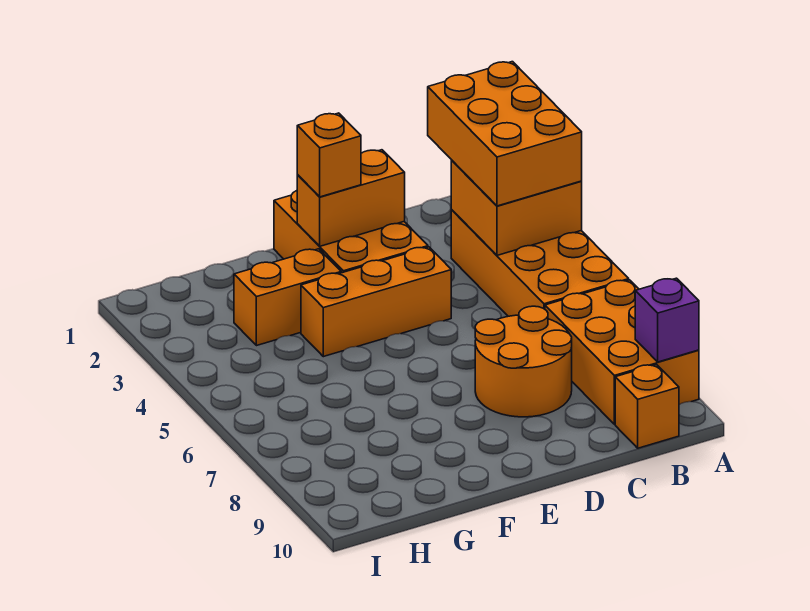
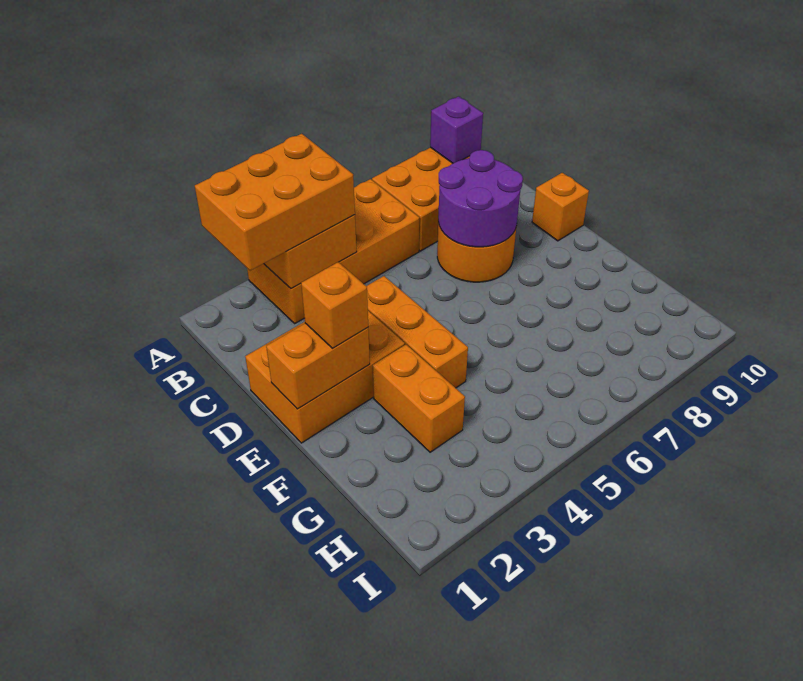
orange 1x1 brick [615,365,679,448] -> orange 1x1 brick moved to [532,173,589,241]
none -> purple 2x2 round brick [438,150,523,247]
orange 1x2 brick [297,150,405,246] -> orange 1x2 brick turned to [266,323,370,409]

